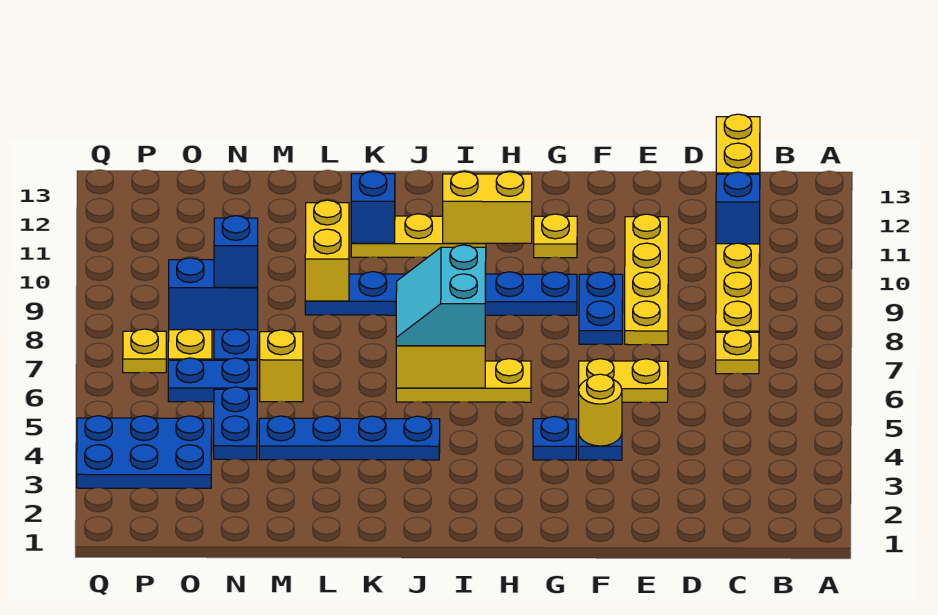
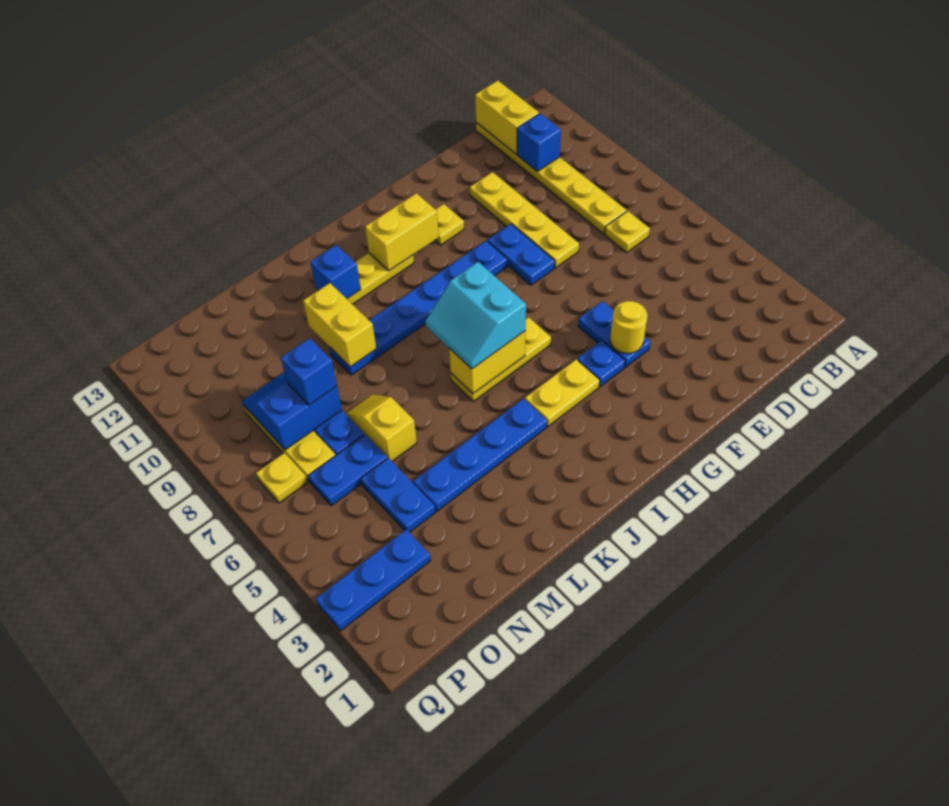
yellow 1x2 plate [579,359,668,402] -> yellow 1x2 plate moved to [525,359,600,426]
blue 2x3 plate [77,416,212,488] -> blue 1x3 plate [316,530,431,631]

